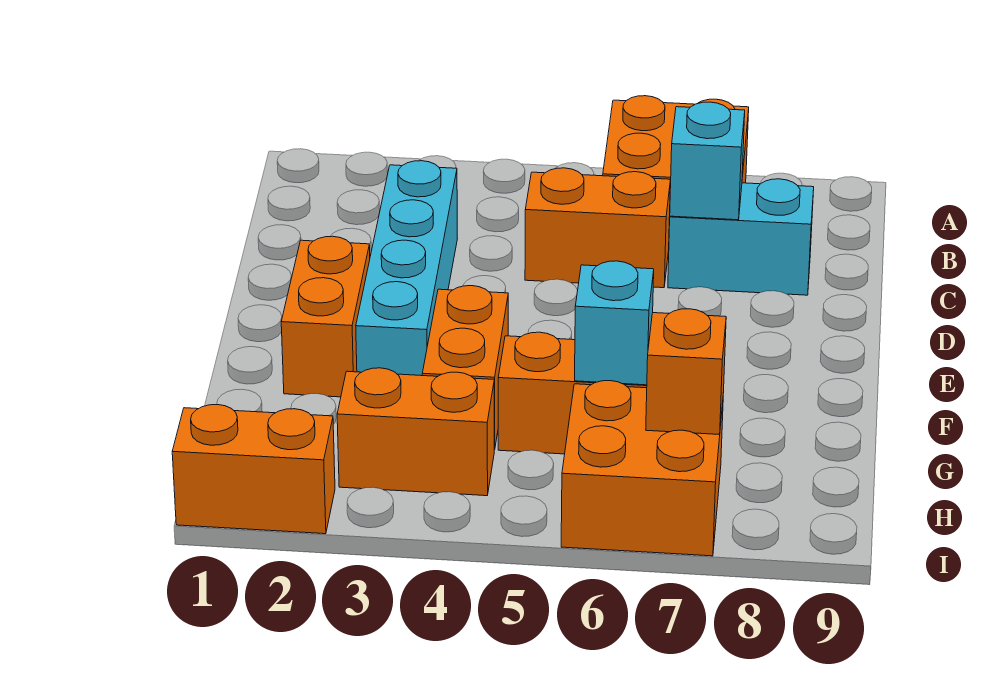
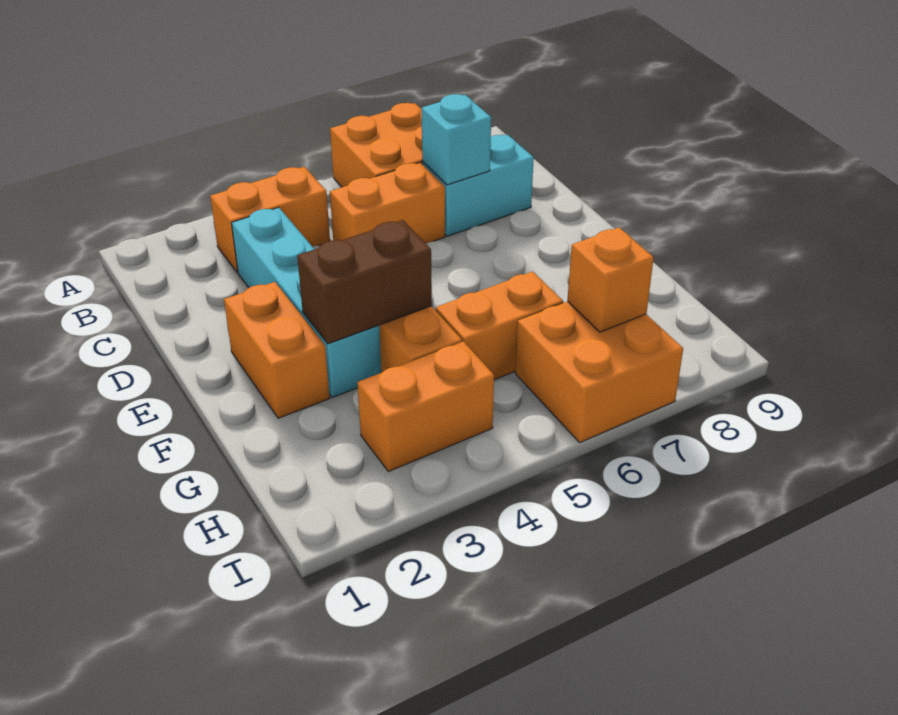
none -> brown 1x2 brick [297,220,432,344]
cyan 1x1 brick [575,261,654,385] -> none
orange 1x2 brick [172,405,335,534] -> orange 1x2 brick moved to [210,167,330,273]

